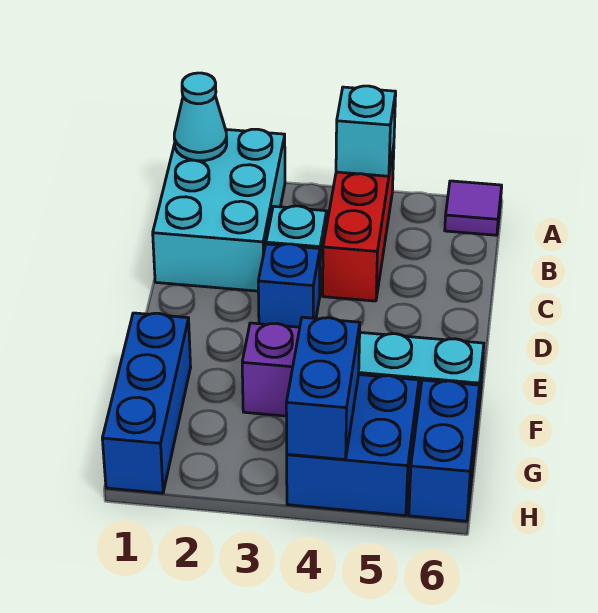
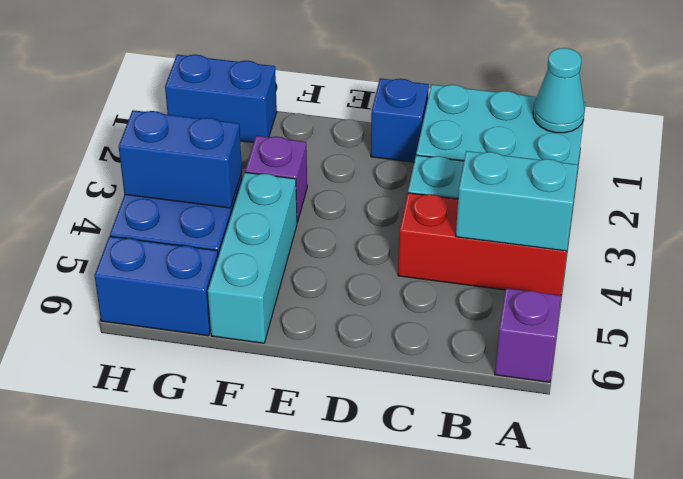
cyan 1x1 brick [336,86,396,176] -> cyan 1x2 brick [456,151,578,251]
purple 1x1 tile [445,181,502,235] -> purple 1x1 brick [495,288,561,382]
blue 1x1 brick [258,244,320,327] -> blue 1x1 brick moved to [371,78,429,162]
blue 1x3 brick [102,313,191,493] -> blue 1x2 brick [165,55,277,142]

